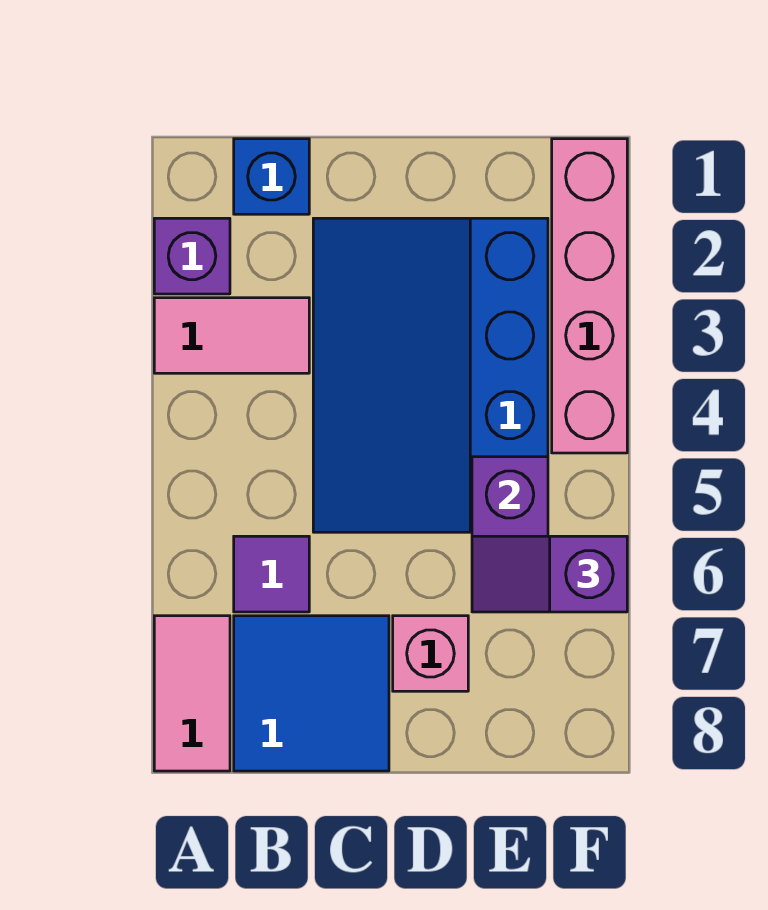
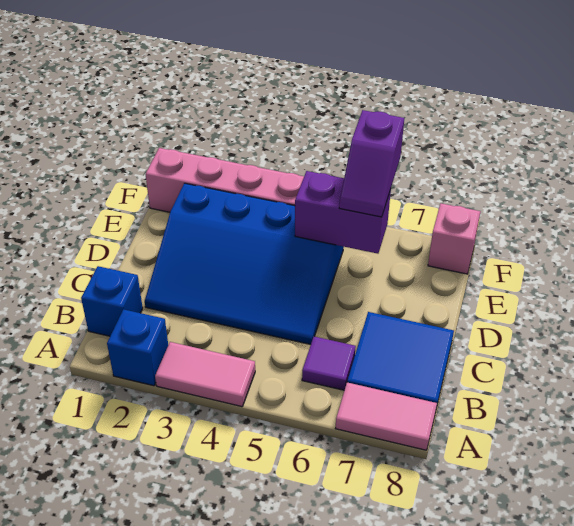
purple 1x1 brick [154,218,230,294] -> blue 1x1 brick [107,309,168,386]
pink 1x2 tile [154,298,309,373] -> pink 1x2 tile turned to [155,342,255,407]
pink 1x1 brick [393,616,468,691] -> pink 1x1 brick moved to [428,203,481,274]

